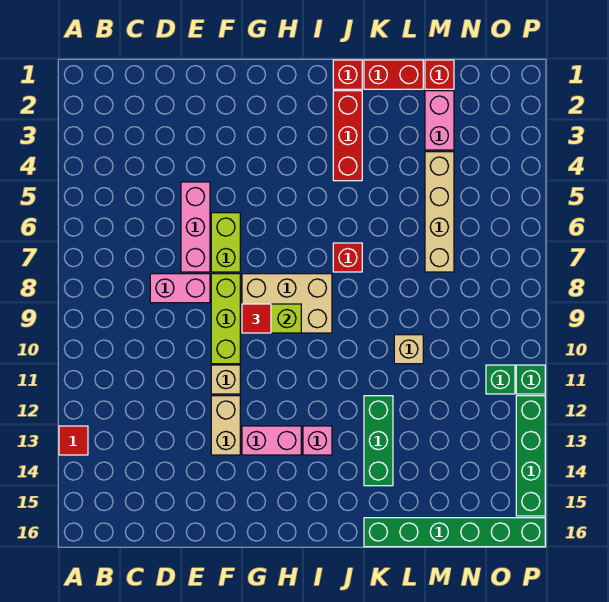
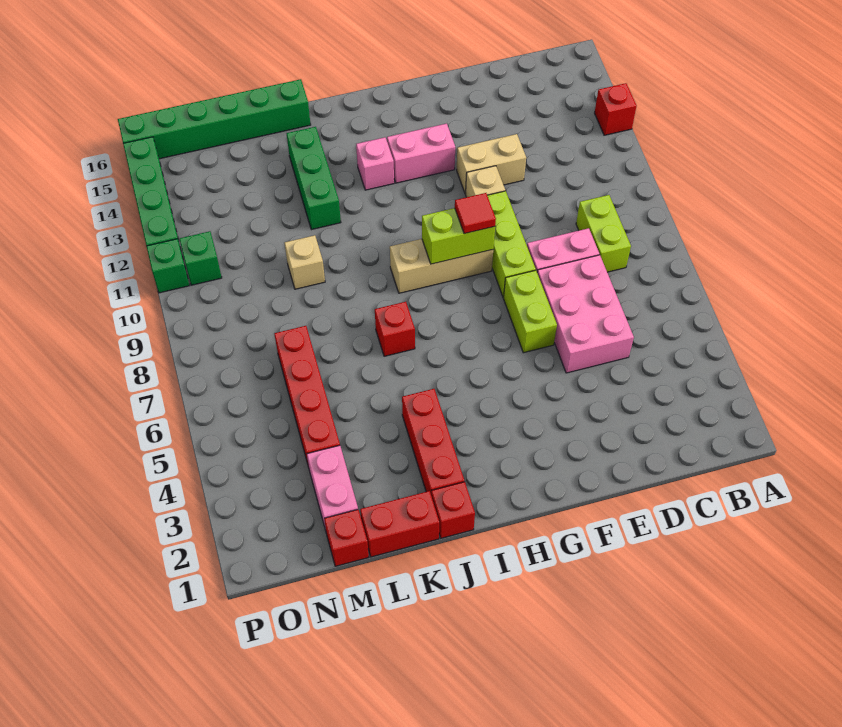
red 1x1 tile [59,426,88,455] -> red 1x1 brick [595,83,636,135]
none -> lime 1x2 brick [576,195,631,272]
pink 1x3 brick [181,182,210,272] -> pink 2x3 brick [537,255,634,373]
tan 1x2 brick [211,396,240,455] -> tan 1x2 brick turned to [457,134,526,194]
tan 2x3 brick [242,274,332,333] -> tan 1x3 brick [390,239,493,293]
tan 1x4 brick [425,152,454,272] -> red 1x4 brick [274,326,340,467]

